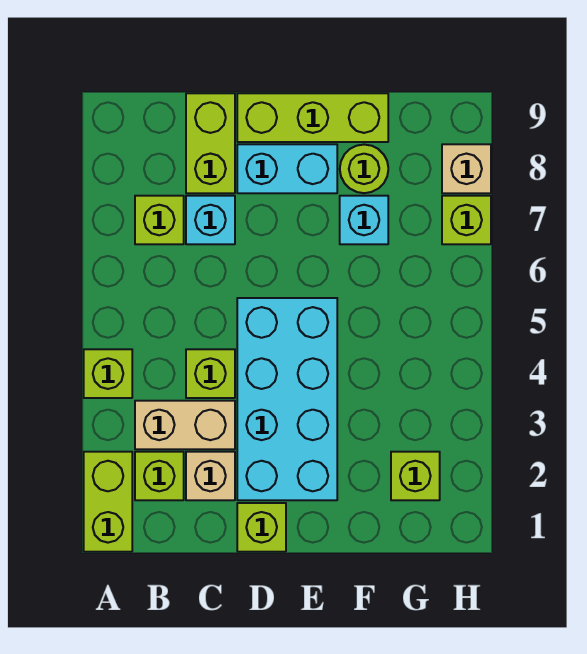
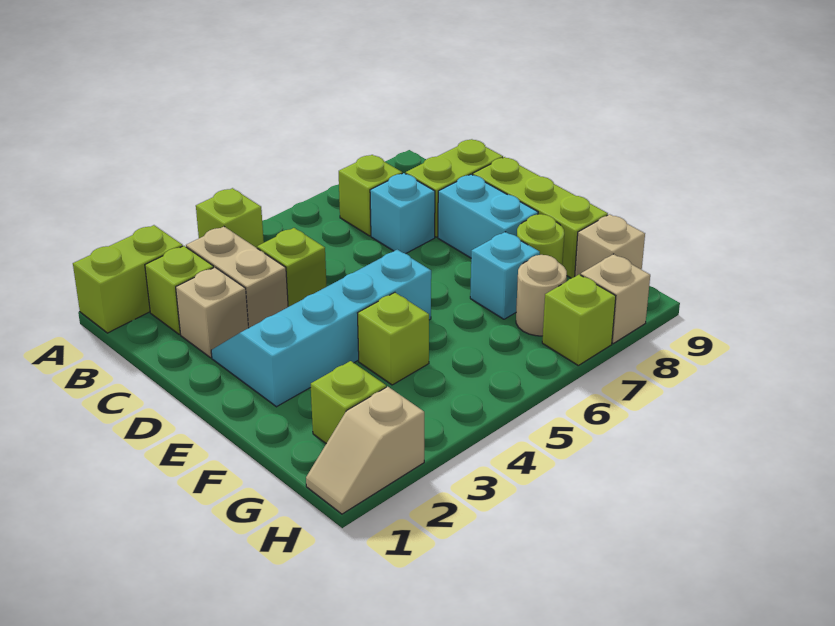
lime 1x1 brick [237,503,286,552] -> lime 1x1 brick moved to [358,292,429,385]
cyan 2x4 brick [237,298,337,500] -> cyan 2x4 slope [211,250,431,407]
none -> tan 1x1 round brick [516,255,567,336]
none -> tan 1x1 brick [575,214,645,276]
none -> tan 1x2 slope [306,387,424,514]

